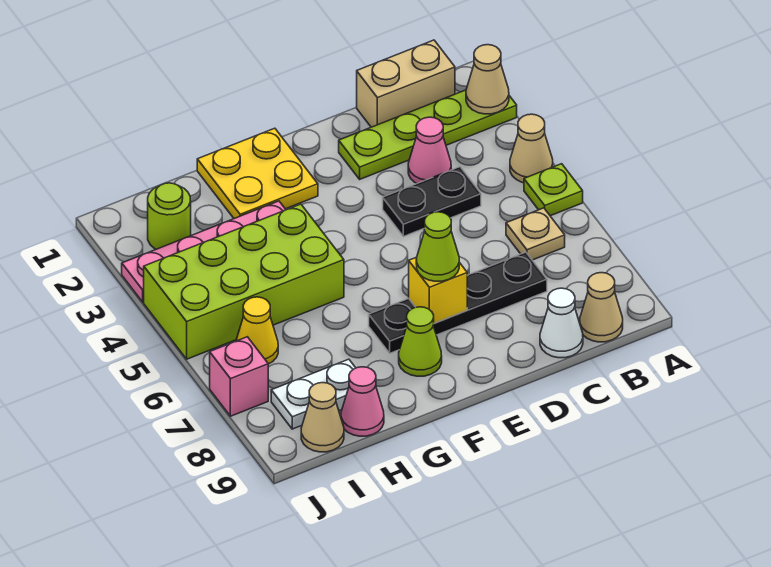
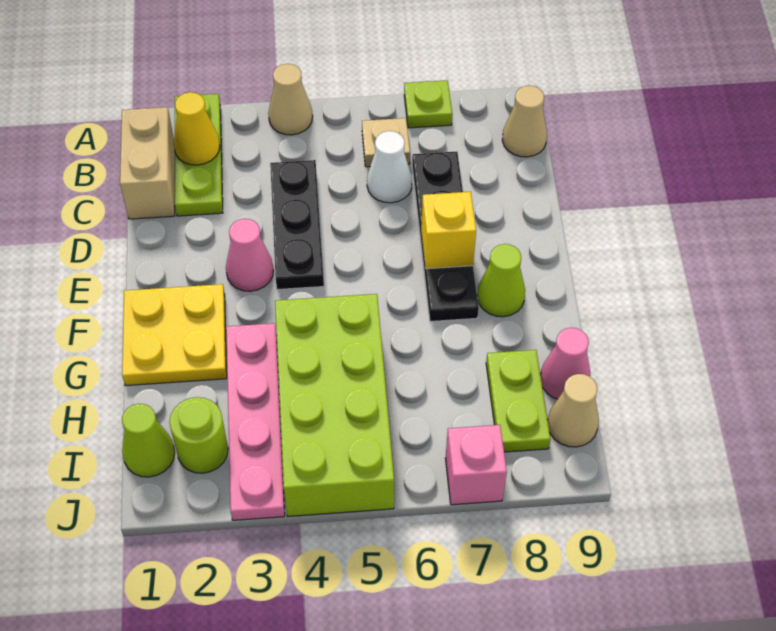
lime 1x4 plate [339,90,517,179] -> lime 1x3 plate [175,94,223,216]
tan 1x1 cone [466,45,509,114] -> none
lime 1x1 plate [524,164,583,216] -> lime 1x1 plate moved to [404,80,452,128]
pink 1x1 cone [408,117,451,184] -> pink 1x1 cone moved to [226,219,274,291]
black 1x2 plate [383,167,481,237] -> black 1x3 plate [270,160,324,290]
white 1x1 cone [540,288,583,358] -> white 1x1 cone moved to [367,131,412,203]
lime 1x1 cone [416,212,459,281] -> lime 1x1 cone moved to [122,404,175,477]
white 1x2 plate [271,359,355,429] -> lime 1x2 plate [486,350,550,452]
yellow 1x1 cone [236,297,278,364] -> yellow 1x1 cone moved to [174,92,220,165]

